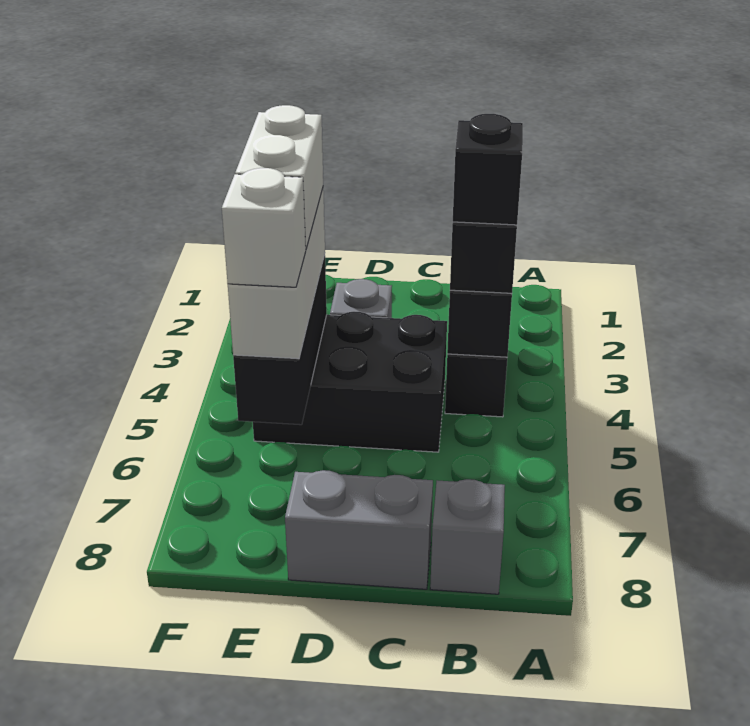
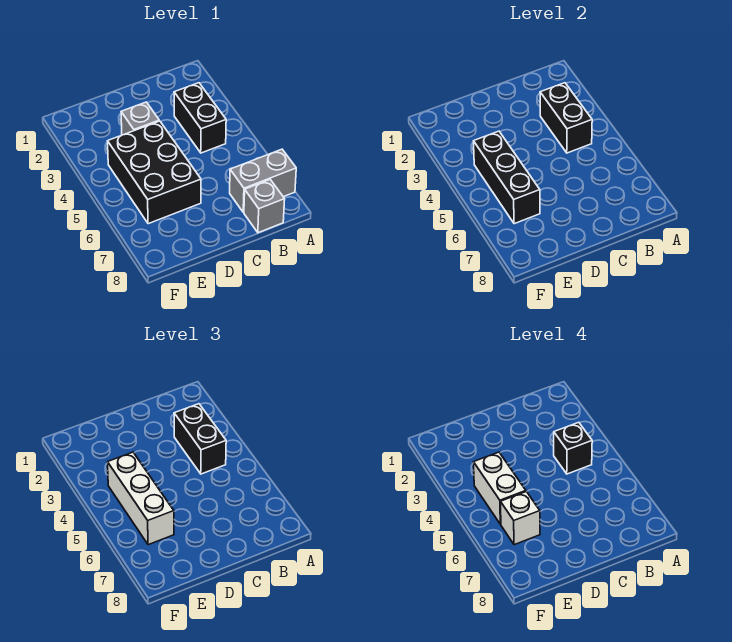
black 2x3 brick [253,312,447,452] -> black 2x3 brick turned to [108,121,201,224]
grey 1x2 brick [285,470,433,589] -> grey 1x2 brick moved to [230,149,296,212]

